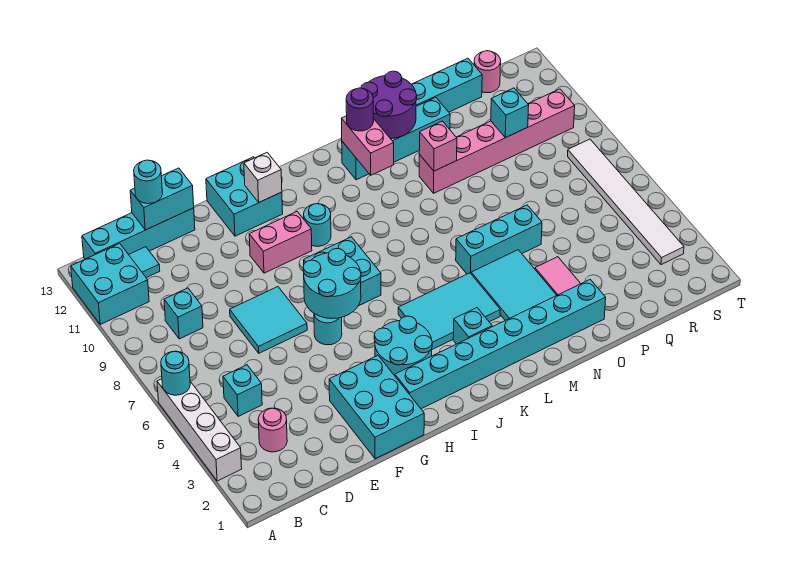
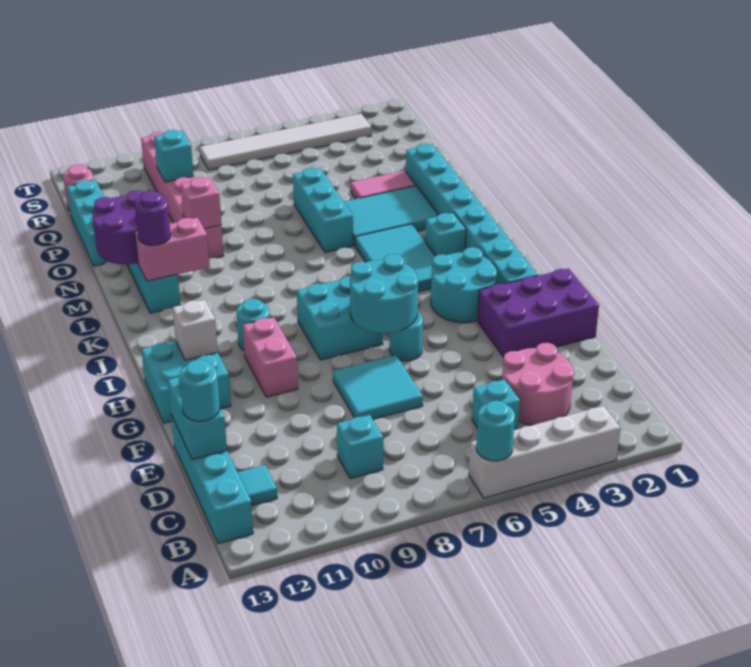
cyan 2x2 brick [71,243,149,324] -> none
pink 1x1 round brick [258,408,287,452] -> pink 2x2 round brick [502,343,574,425]
cyan 2x3 brick [329,356,424,459] -> purple 2x3 brick [478,268,599,357]

